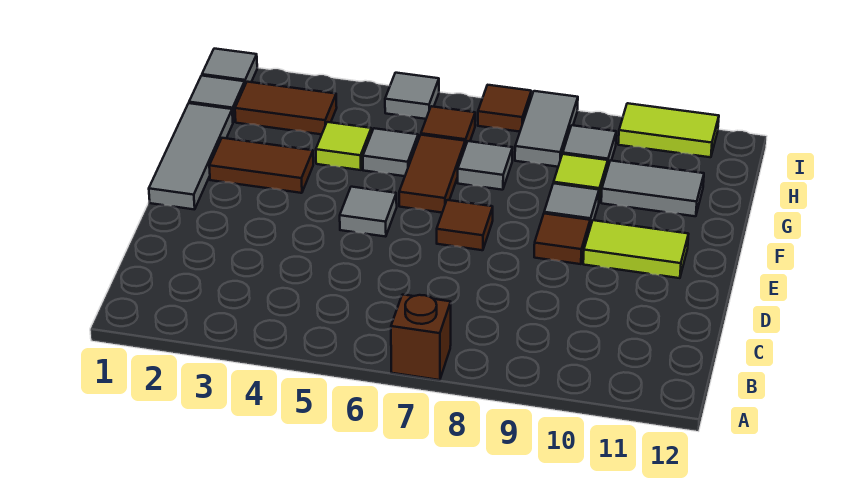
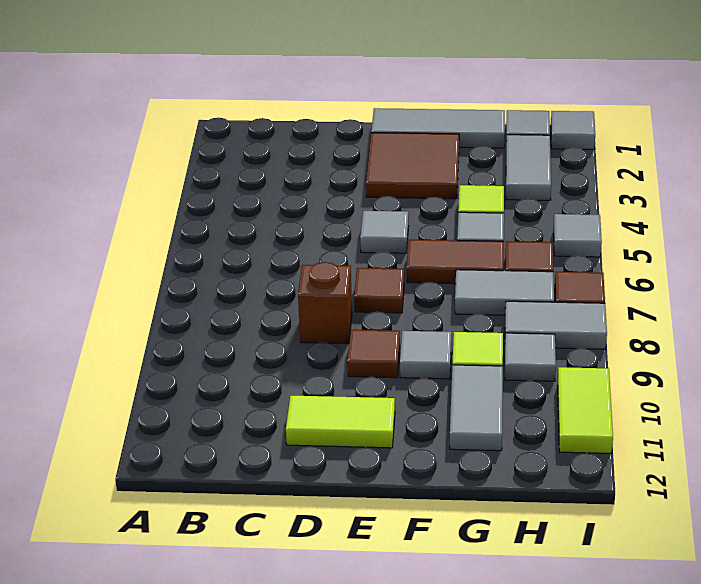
brown 1x1 brick [391,295,451,380] -> brown 1x1 brick moved to [298,262,352,344]
lime 1x2 tile [583,220,688,278] -> lime 1x2 tile turned to [286,396,395,448]
brown 1x2 tile [209,138,313,193] -> brown 2x2 tile [366,133,459,199]
grey 1x1 tile [458,141,513,190] -> grey 1x2 tile [455,270,554,315]
brown 1x2 tile [235,82,337,134] -> grey 1x2 tile [506,135,551,200]

